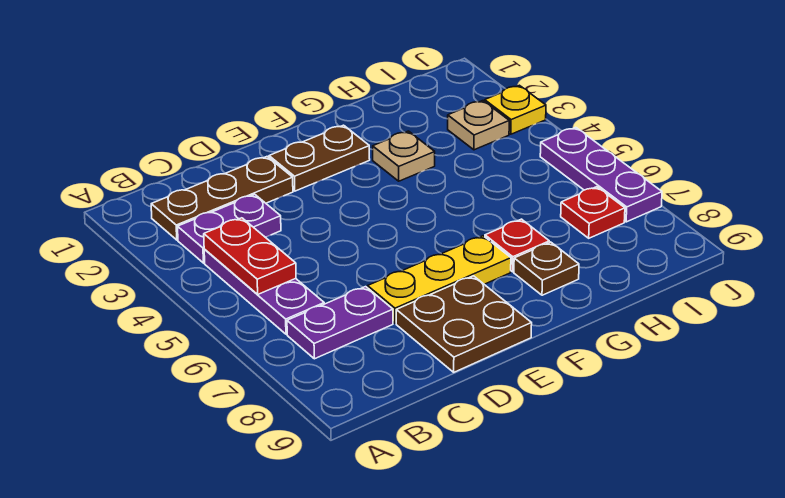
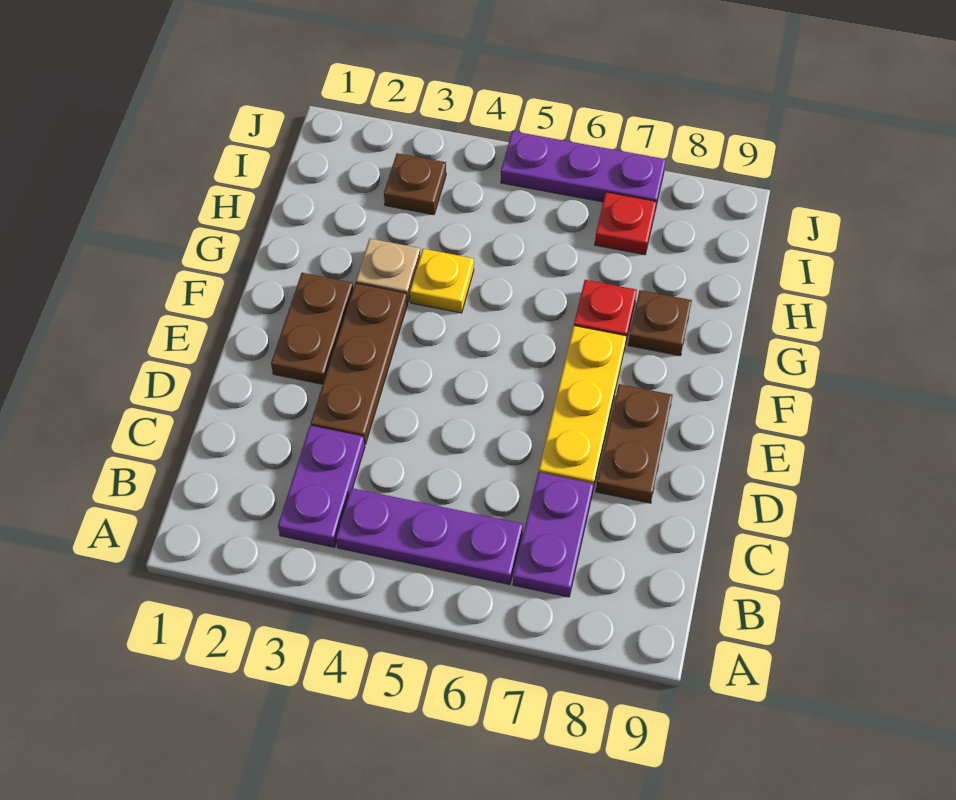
brown 1x3 plate [151,157,293,240] -> brown 1x3 plate moved to [311,283,407,444]
red 1x2 plate [204,218,296,295] -> none
brown 2x2 plate [396,276,532,372] -> brown 1x2 plate [596,384,673,503]
tan 1x1 plate [448,101,509,150] -> brown 1x1 plate [384,153,446,215]
yellow 1x1 plate [485,85,546,134] -> yellow 1x1 plate moved to [410,249,474,313]

